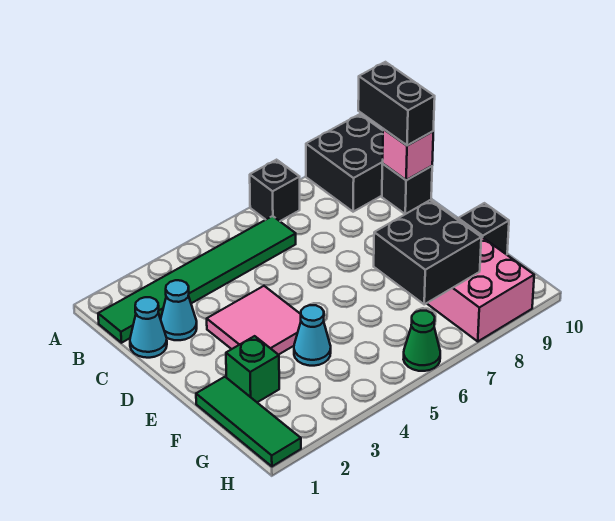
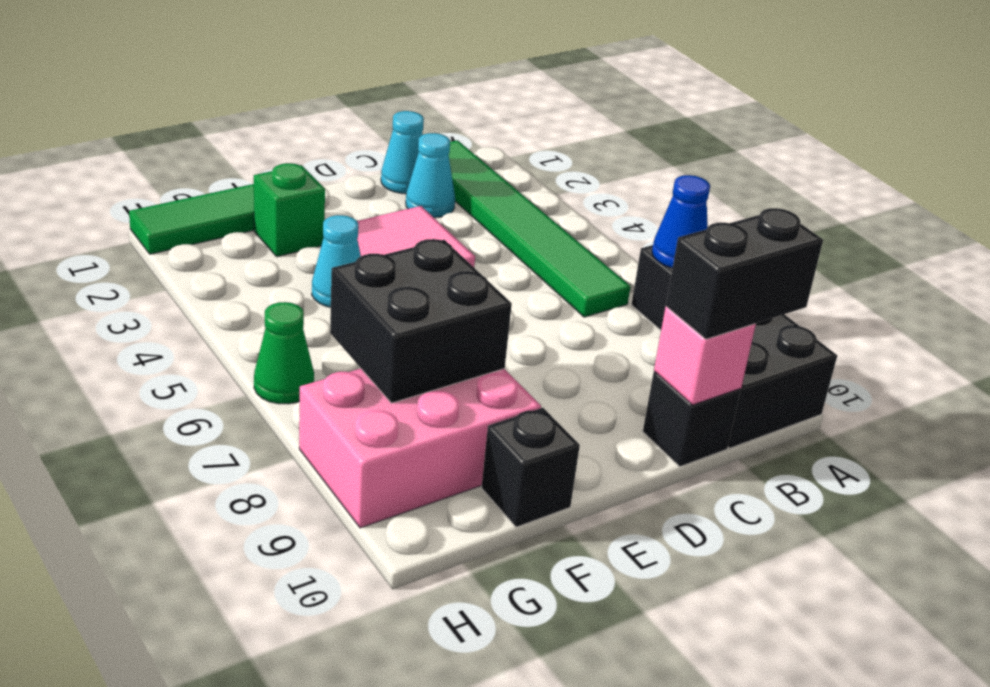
none -> blue 1x1 cone [652,175,710,268]

